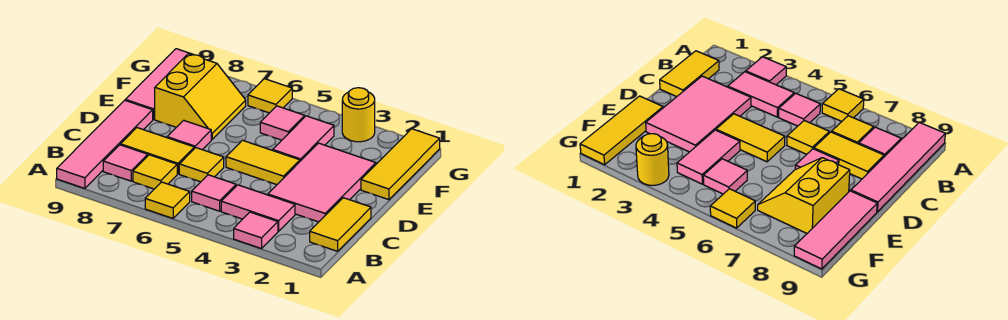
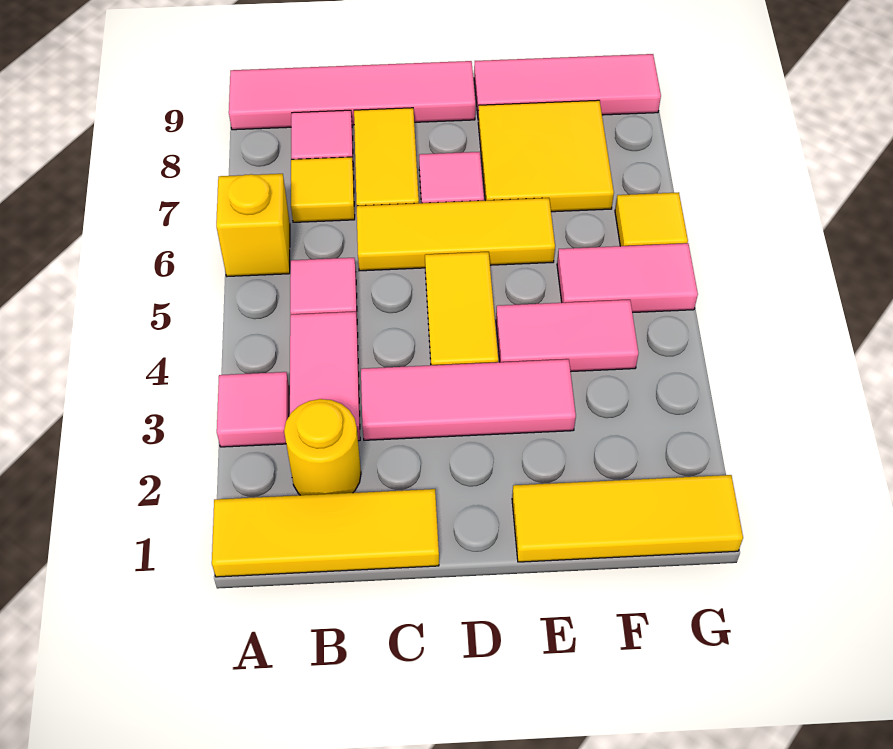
yellow 1x1 tile [145,182,190,218] -> yellow 1x1 brick [216,174,290,276]
yellow 1x2 tile [310,198,371,251] -> yellow 1x3 tile [212,489,439,577]
pink 2x3 tile [268,143,376,222] -> pink 1x3 tile [361,359,576,440]
yellow 1x1 tile [179,148,224,182] -> yellow 1x3 tile [357,198,555,271]
yellow 2x2 slope [155,54,246,139] -> yellow 2x2 tile [478,100,614,212]
pink 1x1 tile [260,106,305,140] -> pink 1x2 tile [557,243,698,313]
yellow 1x1 round brick [342,88,375,142] -> yellow 1x1 round brick moved to [284,399,361,495]

